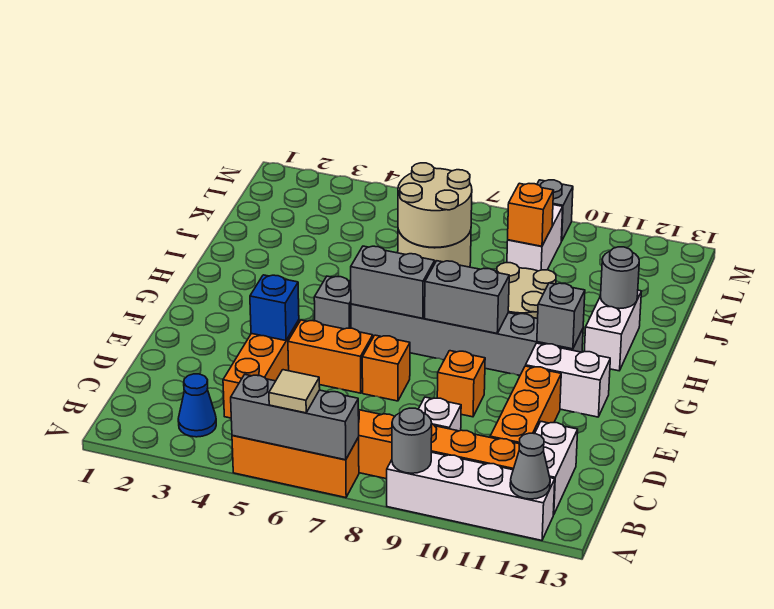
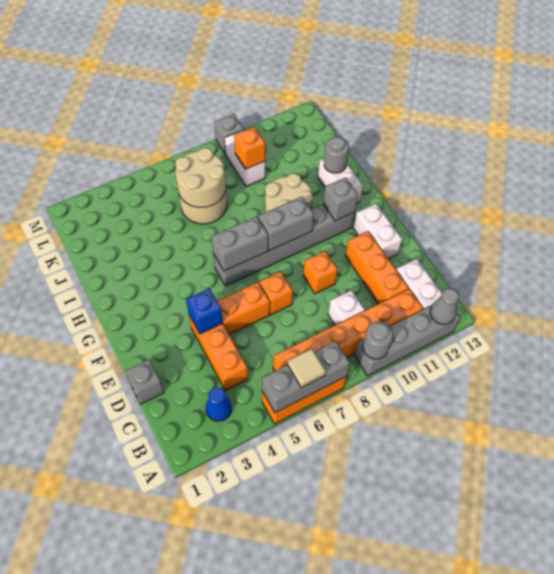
white 1x4 brick [387,452,555,540] -> grey 1x4 brick [355,306,460,376]
white 1x2 brick [526,343,610,417] -> white 1x2 brick turned to [354,204,402,259]
grey 1x1 brick [314,276,351,329] -> grey 1x1 brick moved to [125,360,164,404]

